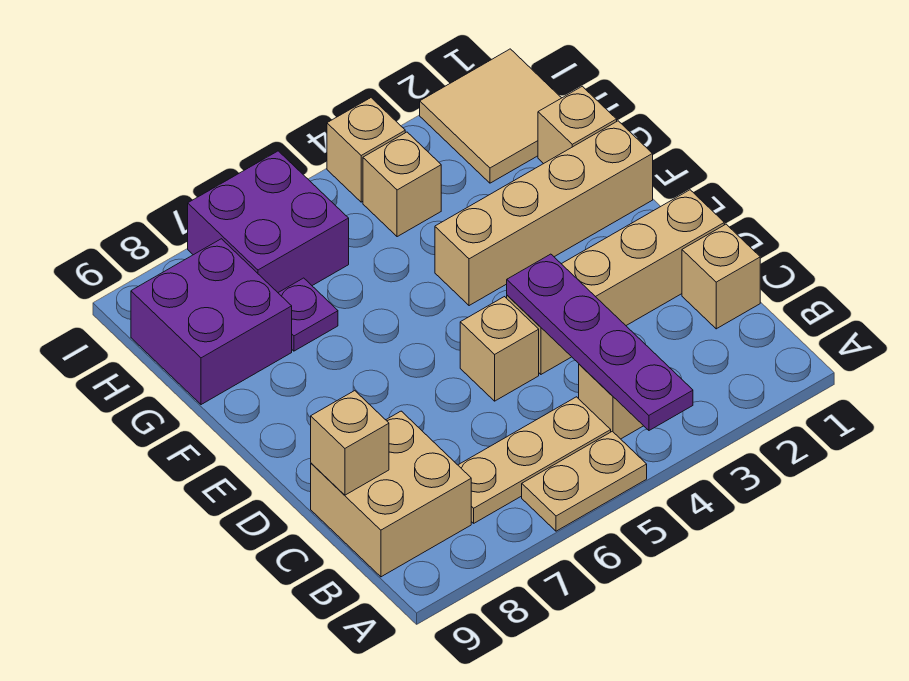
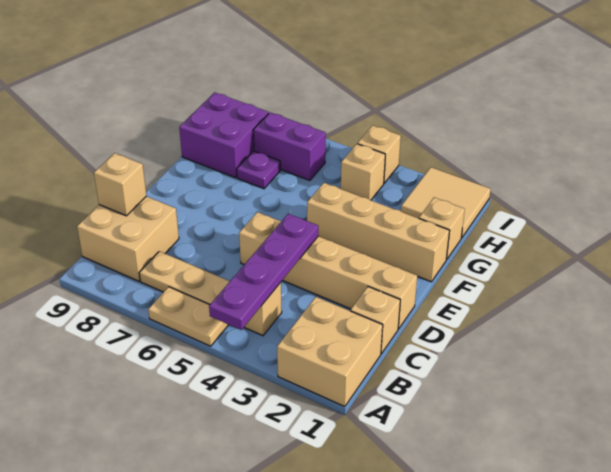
none -> tan 2x2 brick [277,297,383,407]
purple 2x2 brick [188,151,349,292] -> purple 1x2 brick [253,113,326,180]

